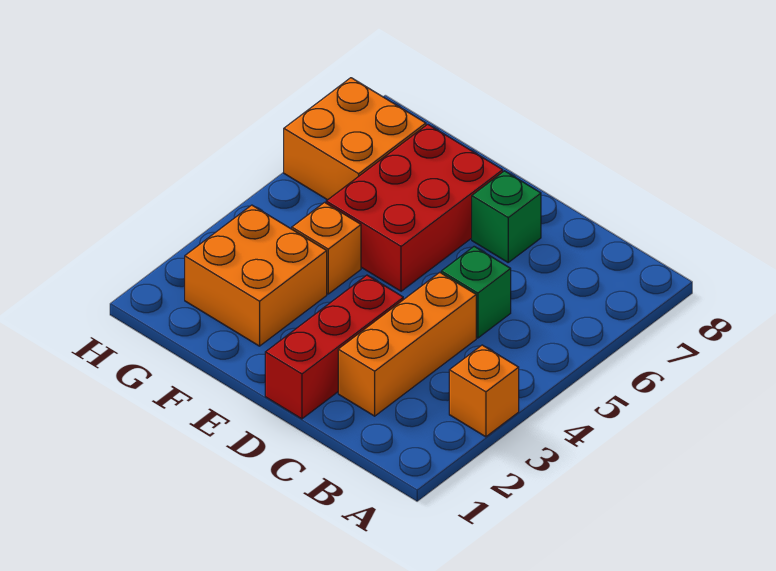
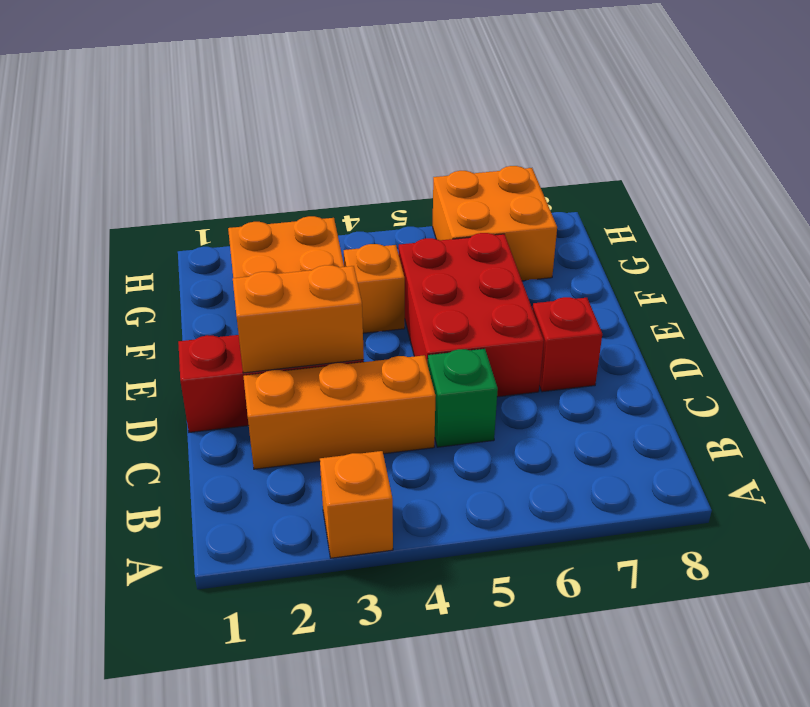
none -> orange 1x2 brick [233,265,364,373]
green 1x1 brick [472,171,541,262] -> red 1x1 brick [533,297,602,392]
red 2x3 brick [326,124,503,291] -> red 2x3 brick turned to [399,233,544,397]

